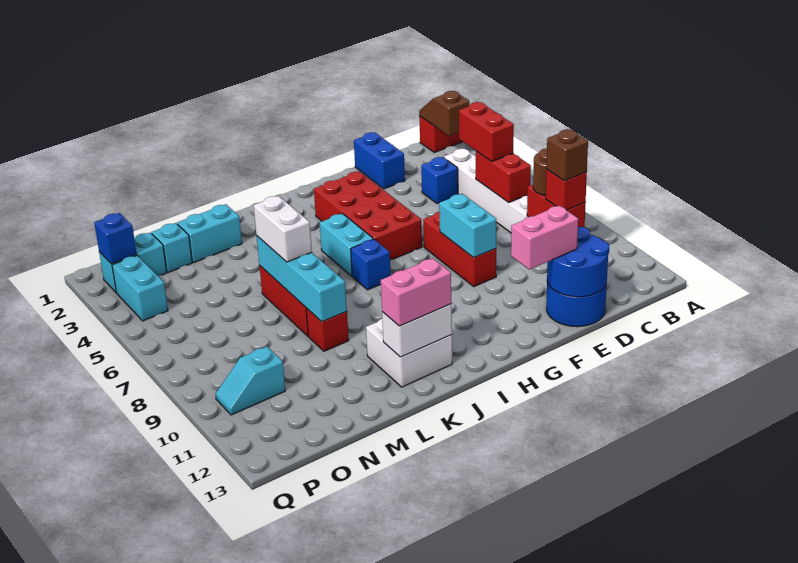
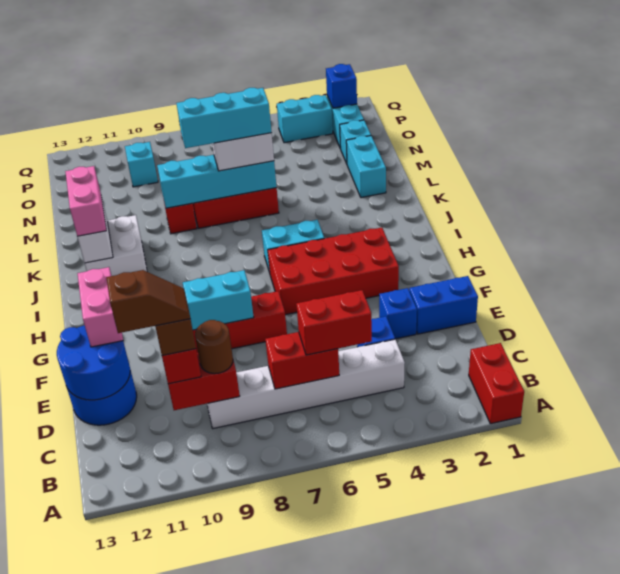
brown 1x2 slope [419,91,469,136] -> brown 1x2 slope moved to [106,270,190,333]
blue 1x1 brick [351,239,391,290] -> blue 1x1 brick moved to [379,288,417,339]
none -> cyan 1x3 brick [176,88,272,148]

